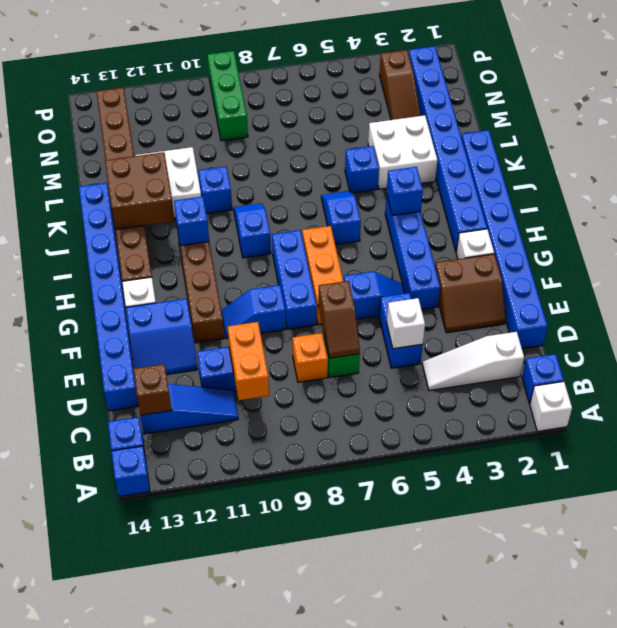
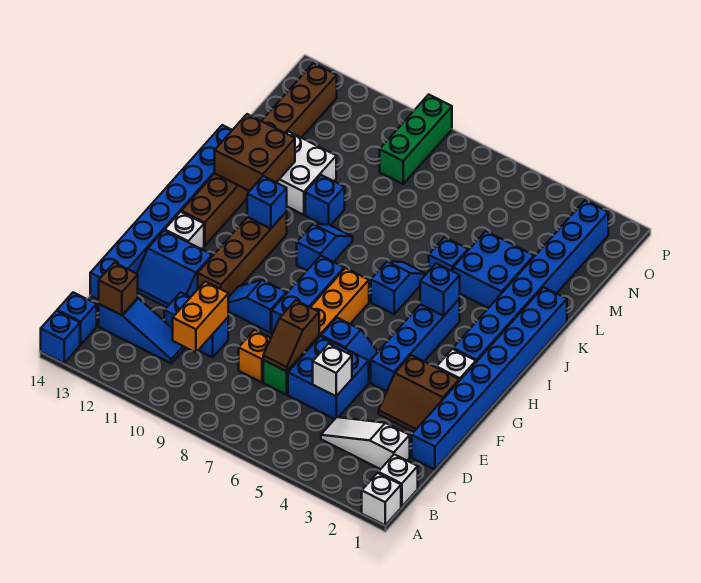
blue 1x1 brick [522,354,564,404] -> white 1x1 brick [378,454,418,507]
blue 1x2 brick [379,293,423,368] -> blue 2x2 brick [288,336,369,419]
white 2x2 brick [368,115,437,189] -> blue 2x2 brick [453,231,534,308]
brown 1x3 slope [380,50,421,120] -> none

